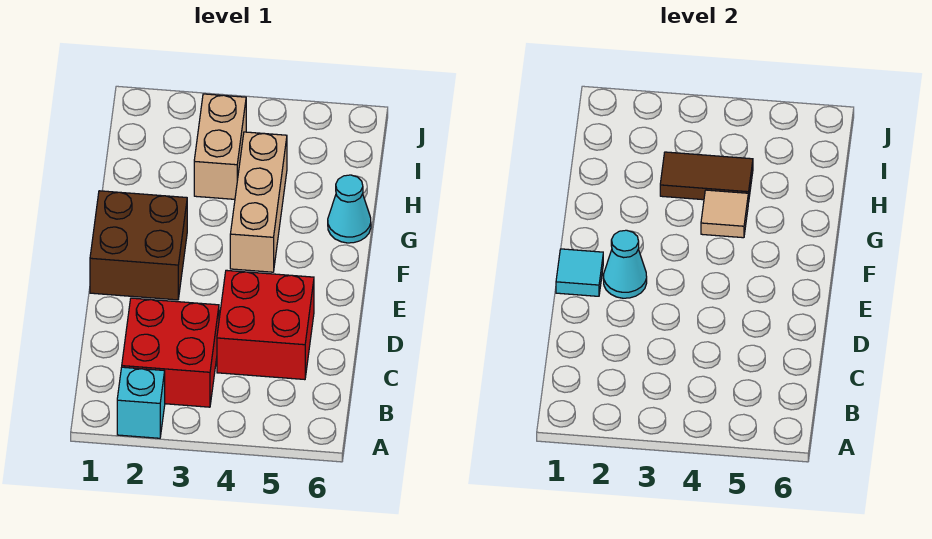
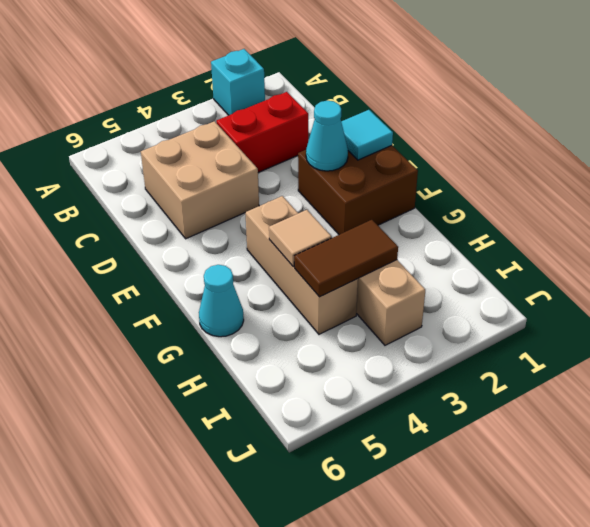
red 2x2 brick [122,298,219,407] -> red 1x2 brick [216,92,308,172]
red 2x2 brick [217,270,314,380] -> tan 2x2 brick [141,121,259,239]

